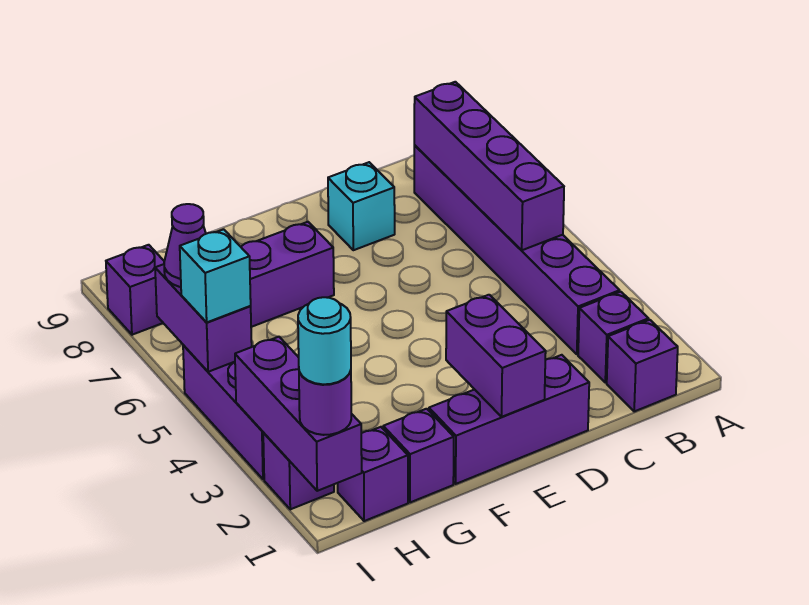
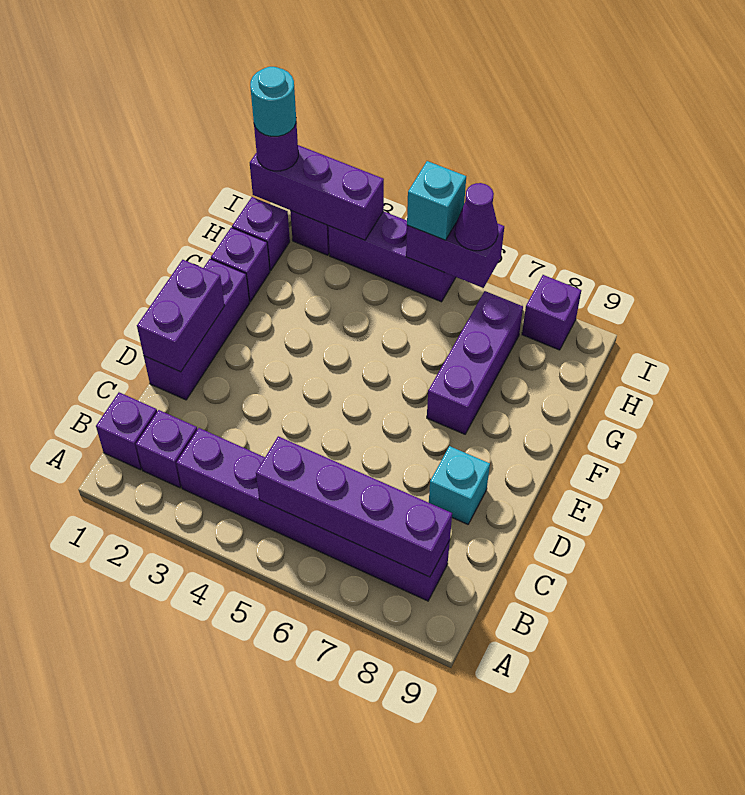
purple 1x2 brick [446,295,546,417] -> purple 1x2 brick turned to [137,260,225,372]

